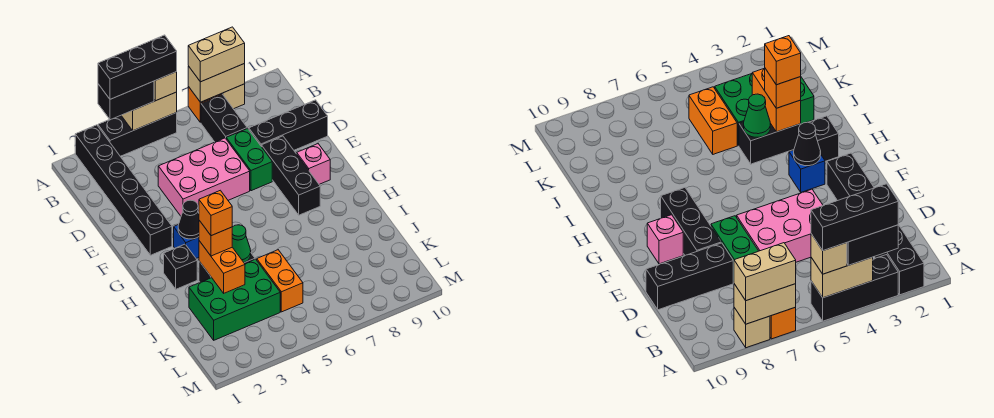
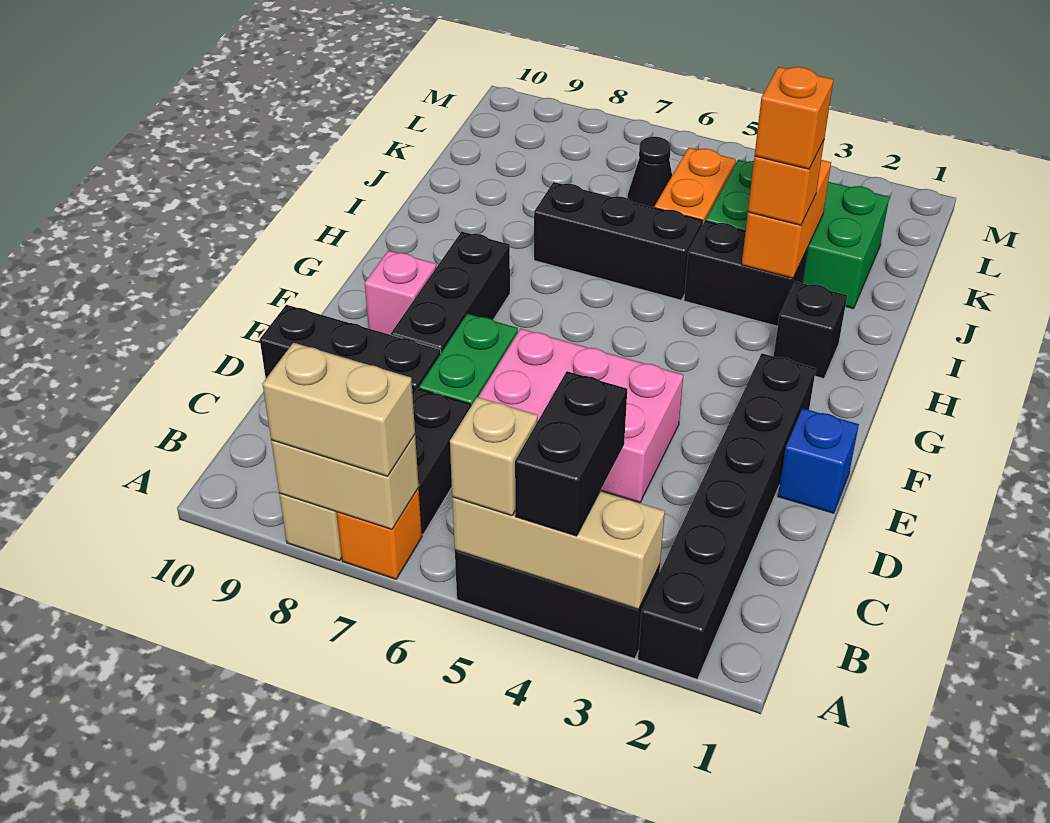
black 1x2 brick [98,81,154,120] -> black 1x2 brick turned to [515,371,627,536]
black 1x3 brick [98,35,177,99] -> black 1x3 brick moved to [534,182,702,300]
tan 1x2 brick [121,92,177,131] -> tan 1x3 brick [452,491,665,609]
blue 1x1 brick [174,225,199,258] -> blue 1x1 brick moved to [778,408,859,513]
black 1x1 cone [178,200,199,239] -> black 1x1 cone moved to [627,137,672,208]
green 1x1 cone [232,225,251,263] -> none

